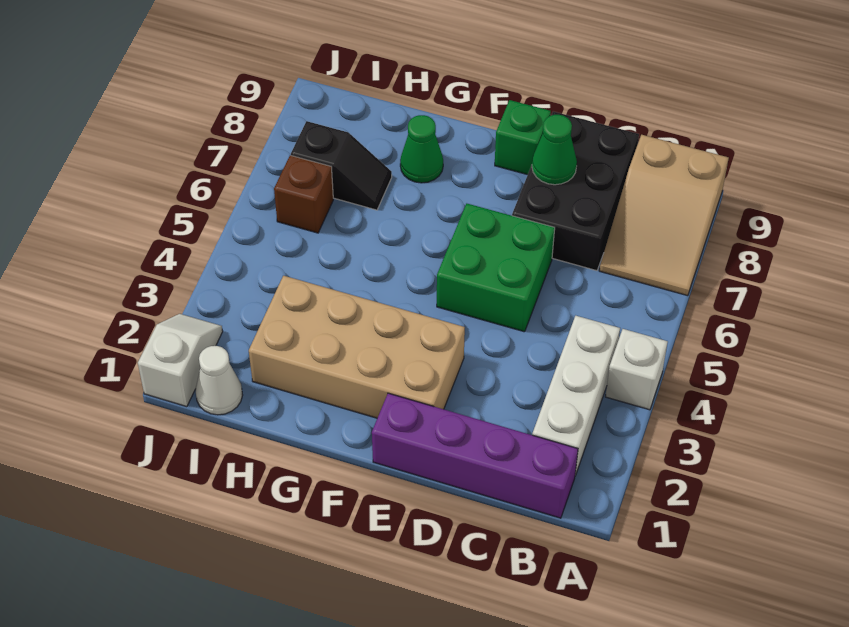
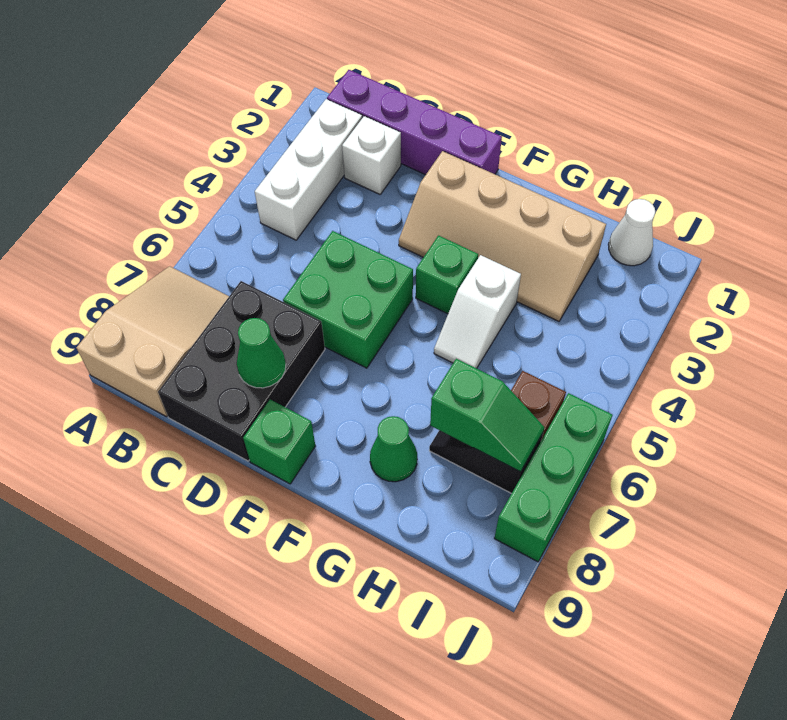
white 1x1 brick [605,329,668,410] -> white 1x1 brick moved to [342,116,401,194]
tan 2x4 brick [249,276,465,418] -> tan 2x4 slope [399,151,606,321]
none -> green 1x1 brick [416,236,478,314]
none -> green 1x2 slope [430,359,544,472]
white 1x2 slope [138,314,223,407] -> white 1x2 slope moved to [434,255,521,368]
none -> green 1x3 brick [494,393,612,562]

